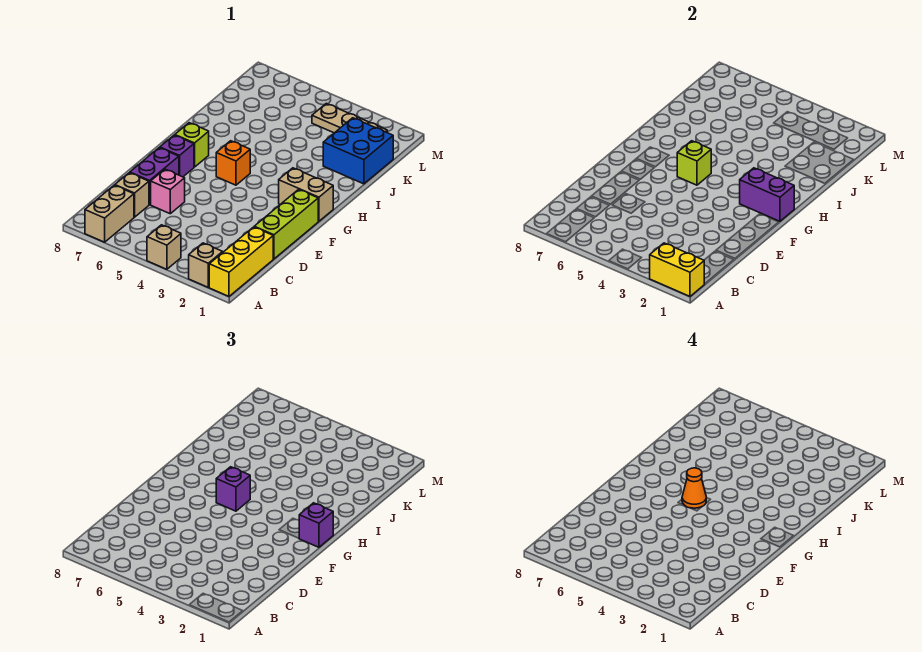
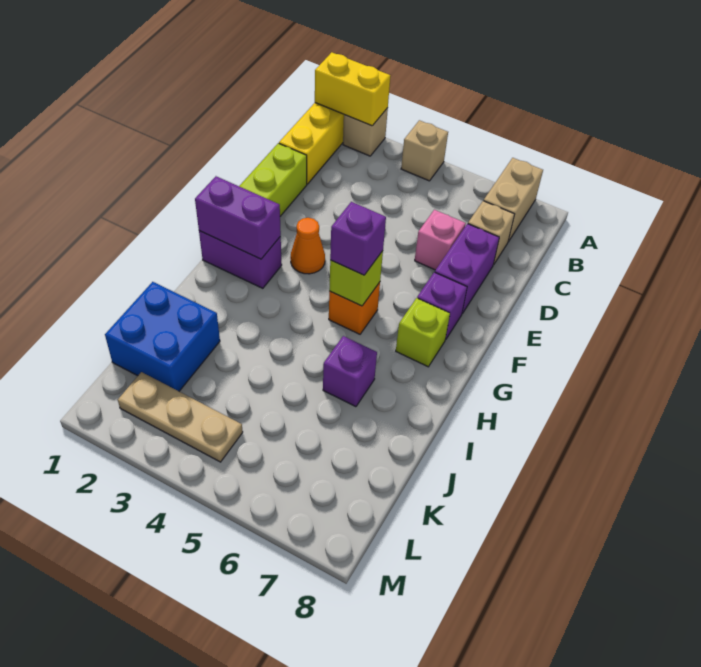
tan 1x2 brick [279,168,333,221] -> purple 1x2 brick [199,231,282,288]
purple 1x1 brick [299,503,333,547] -> purple 1x1 brick moved to [323,336,377,407]
orange 1x1 cone [682,468,706,508] -> orange 1x1 cone moved to [290,218,325,274]

